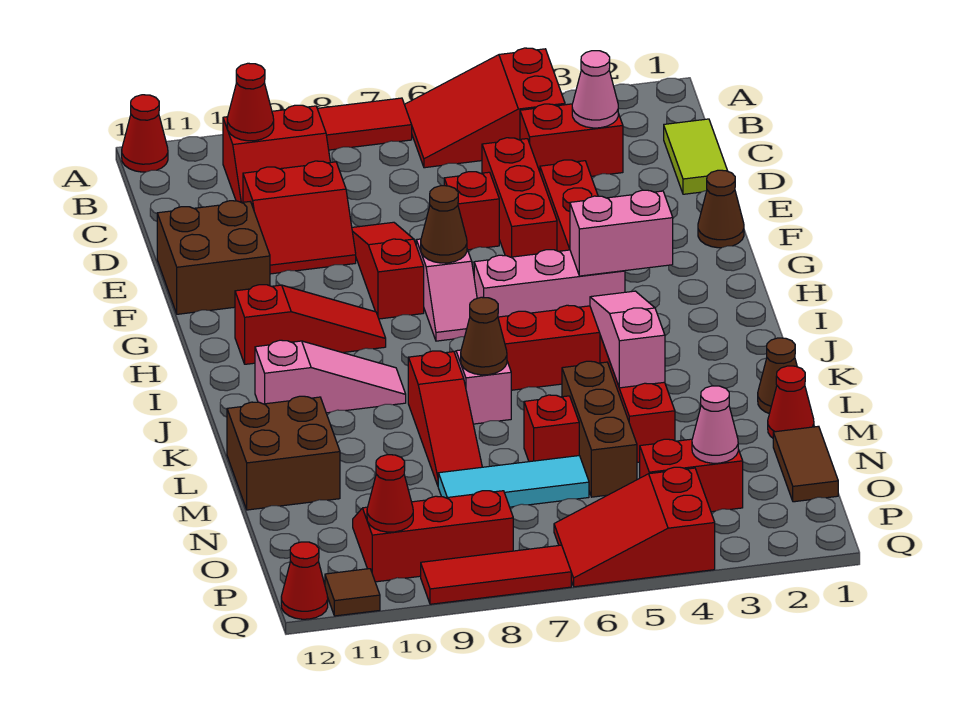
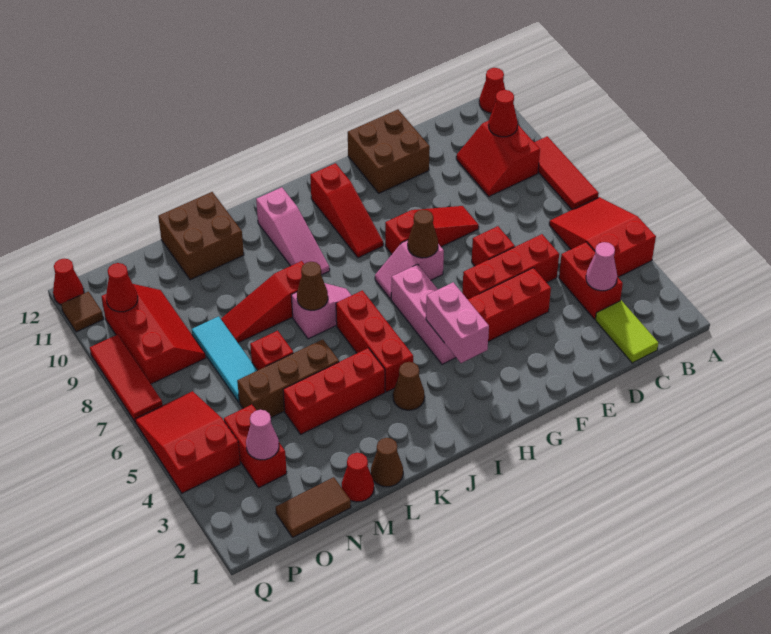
lime 1x2 tile [664,119,727,194] -> lime 1x2 tile turned to [595,300,658,363]
red 2x2 slope [243,161,356,274] -> none
brown 1x1 cone [698,170,744,248] -> brown 1x1 cone moved to [393,362,425,410]
pink 1x3 slope [590,291,665,388] -> none

